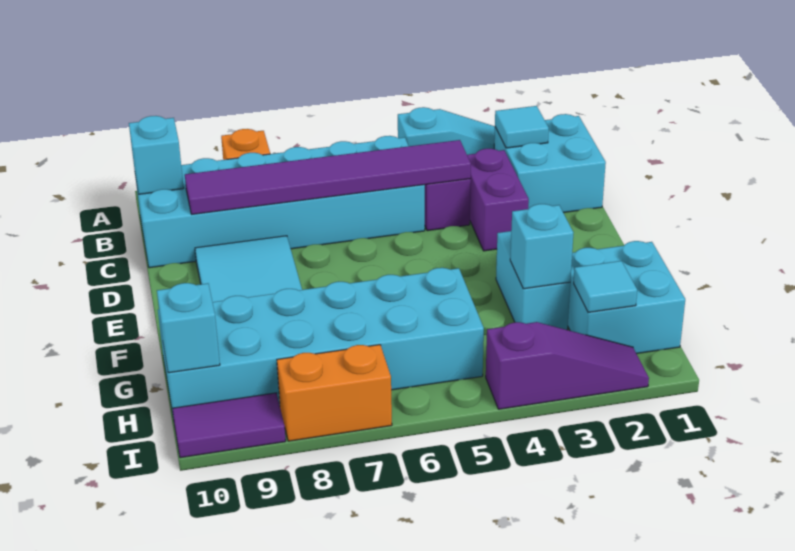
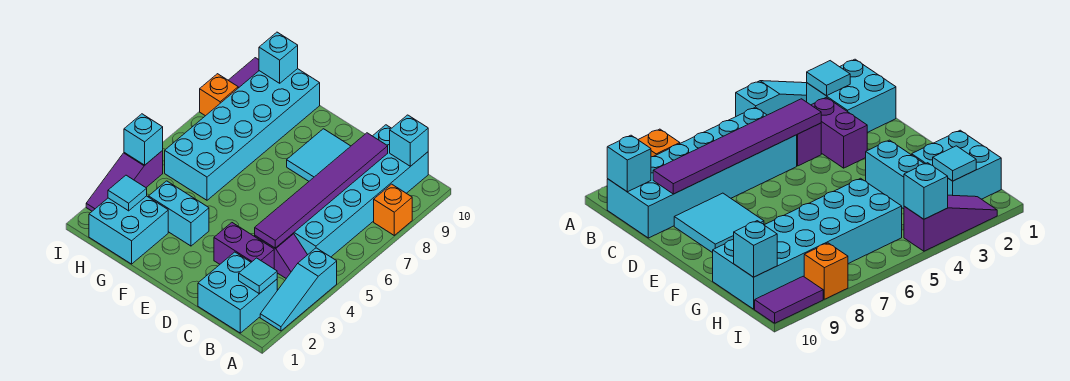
cyan 1x1 brick [510,204,574,289] -> cyan 1x1 brick moved to [124,114,163,165]
orange 1x2 brick [277,345,392,441] -> orange 1x1 brick [200,74,238,116]

